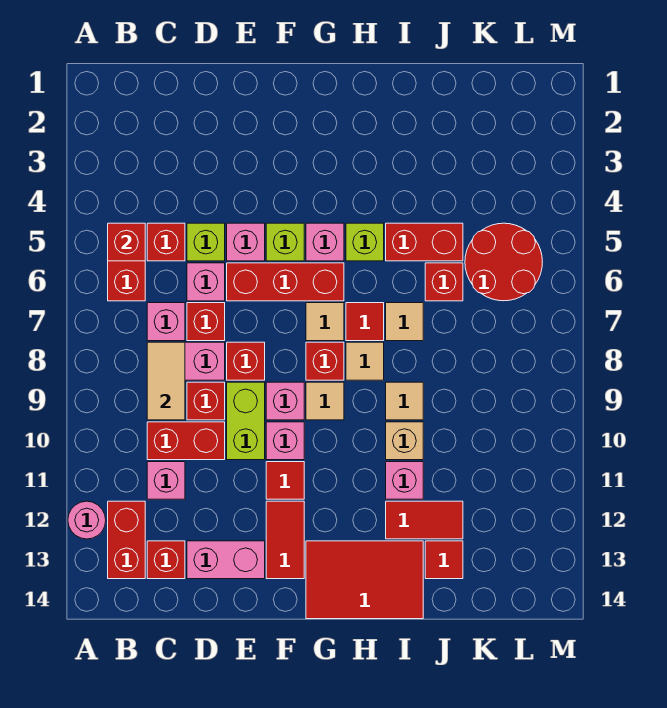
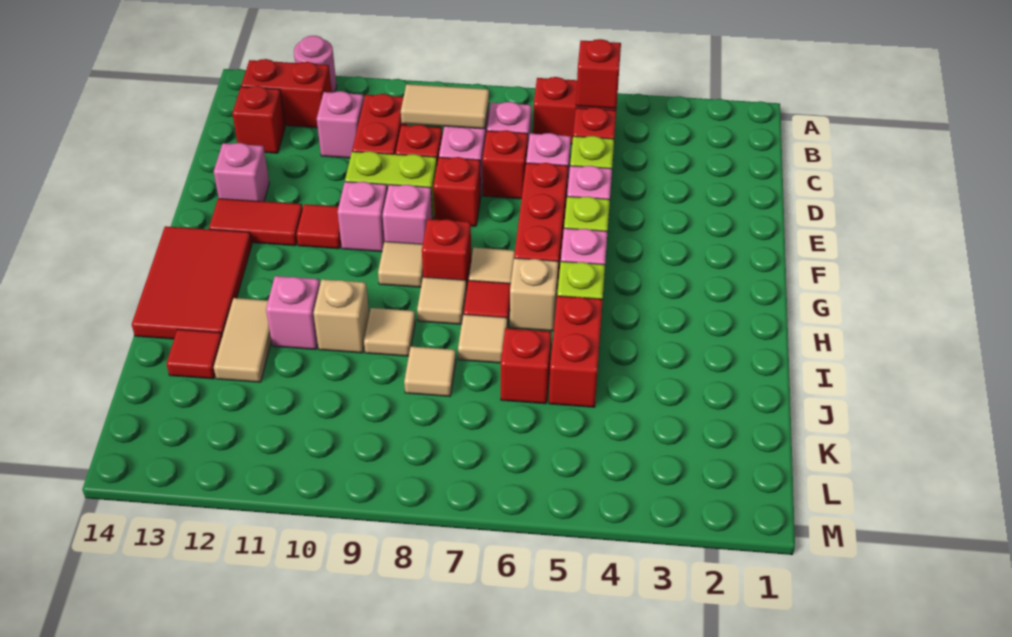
pink 1x2 brick [187,541,265,579] -> pink 1x1 brick [214,143,269,202]
none -> tan 1x1 brick [510,258,558,331]
red 1x2 tile [386,501,463,539] -> tan 1x2 tile [214,298,272,382]
none -> tan 1x1 tile [404,347,456,397]
red 2x2 round brick [465,223,542,301] -> none

